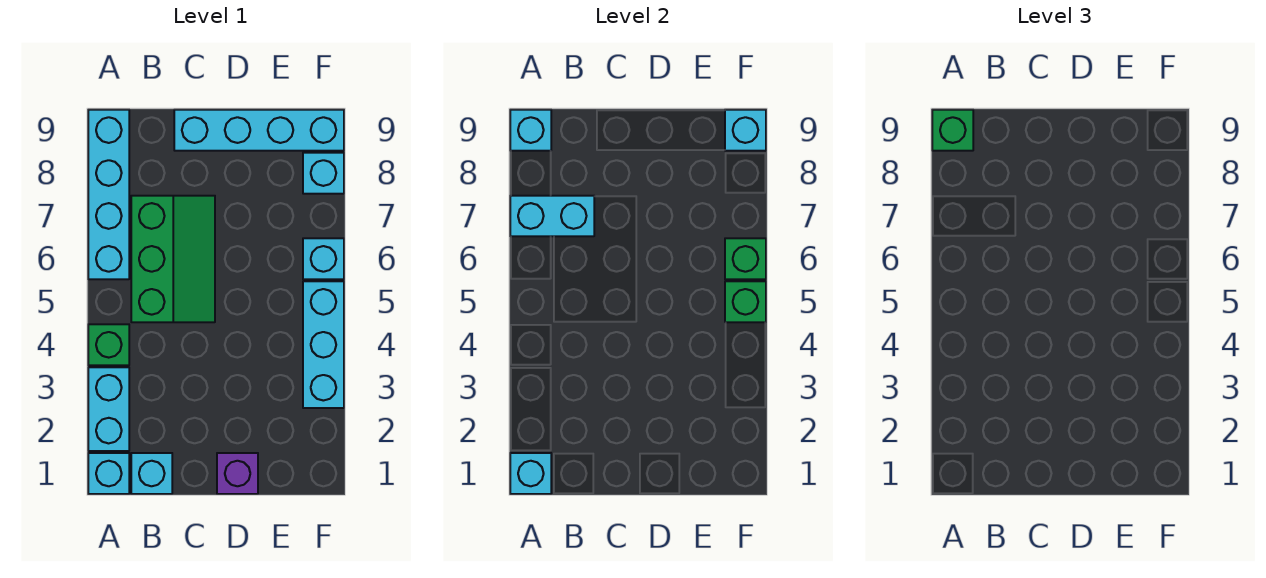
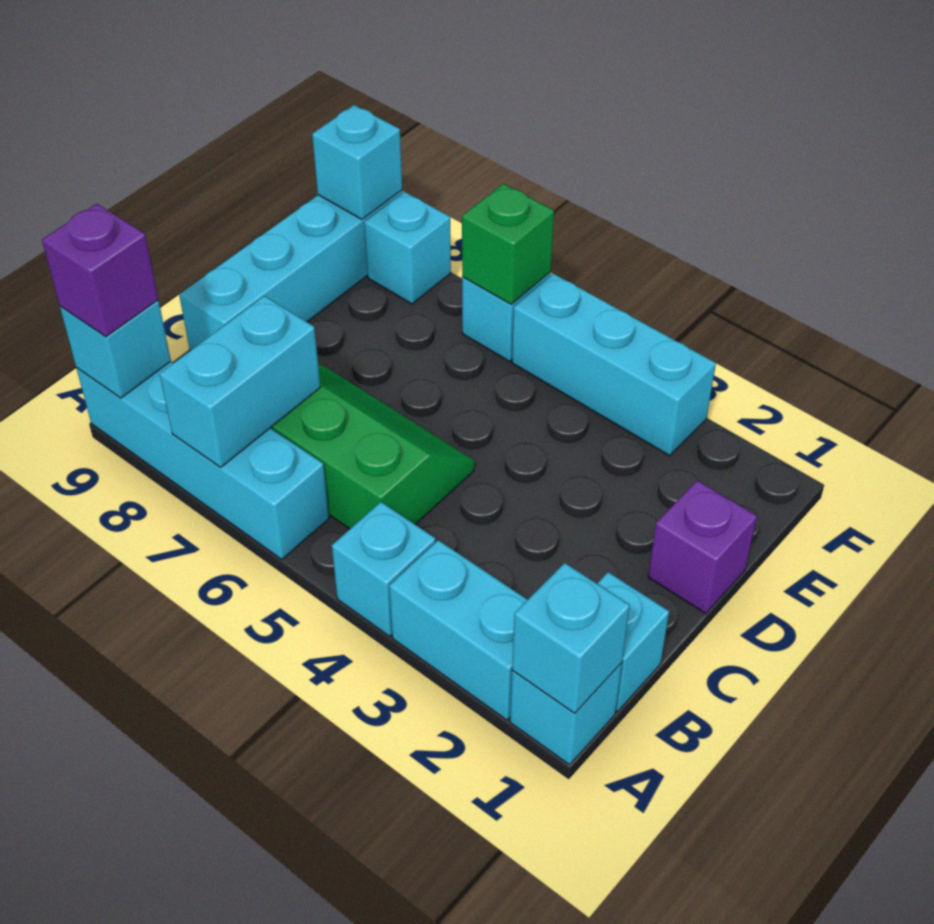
green 1x1 brick [88,324,129,365] -> cyan 1x1 brick [332,502,436,637]
green 1x1 brick [932,110,973,151] -> purple 1x1 brick [42,204,158,337]
green 1x1 brick [725,281,766,322] -> none

